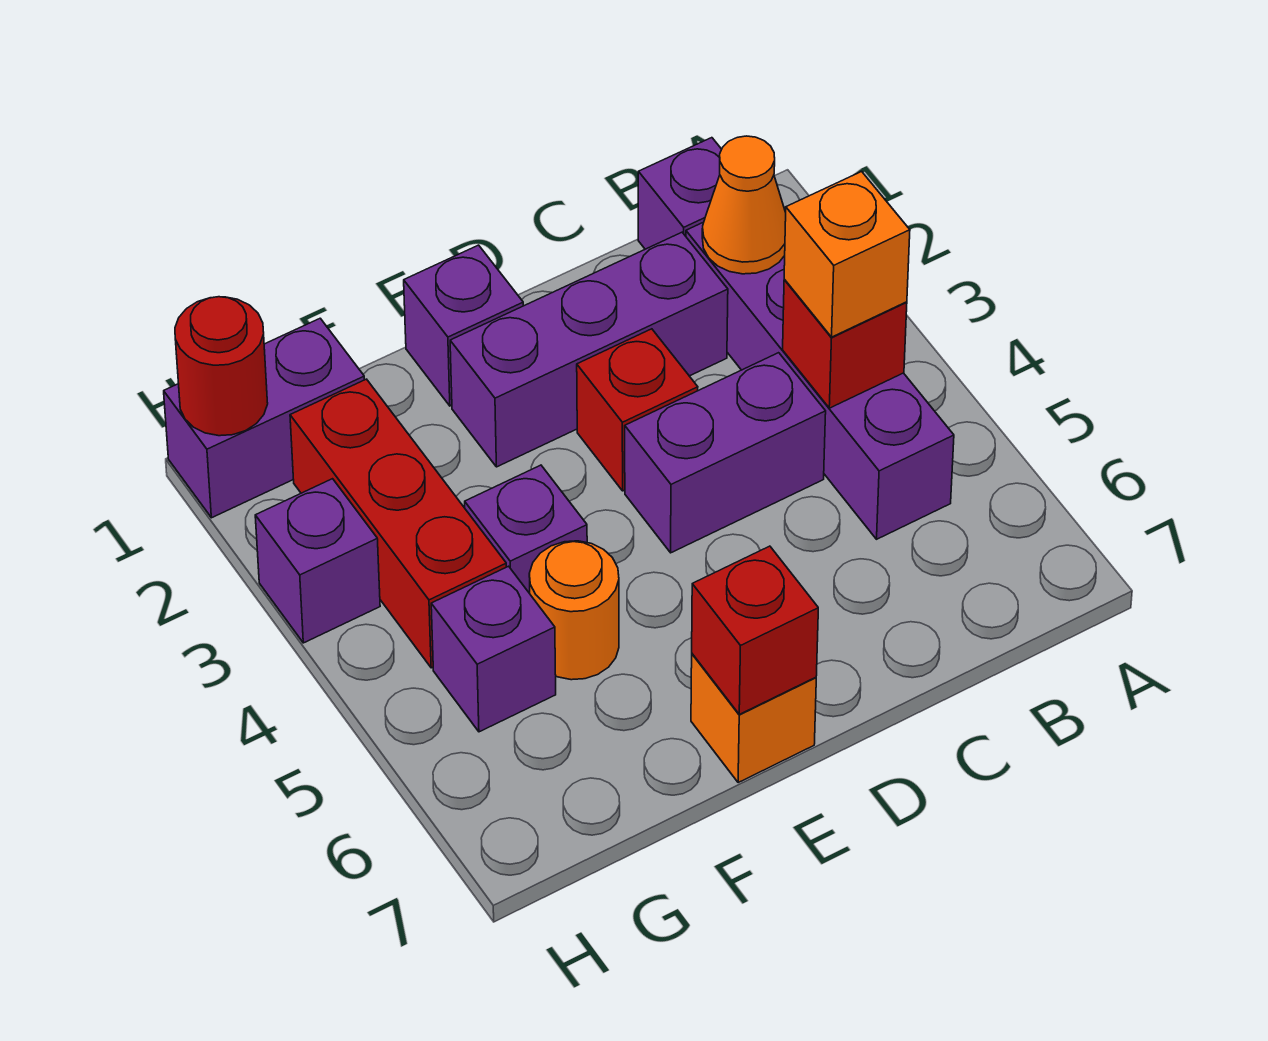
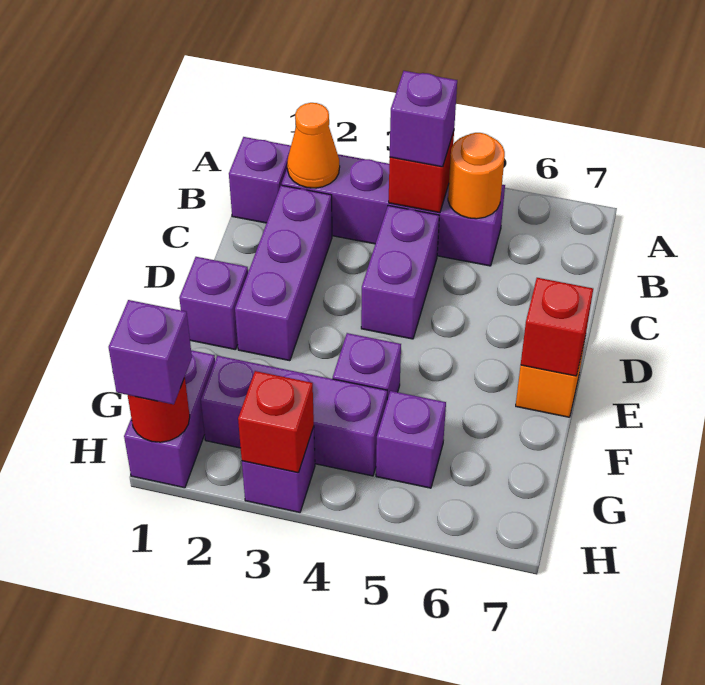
orange 1x1 brick [784,172,910,337] -> purple 1x1 brick [390,71,457,167]
red 1x1 brick [577,329,698,491] -> red 1x1 brick moved to [238,371,314,473]
orange 1x1 round brick [529,541,619,680] -> orange 1x1 round brick moved to [448,133,505,219]
red 1x3 brick [290,379,506,668] -> purple 1x3 brick [201,356,387,476]
none -> purple 1x1 brick [109,300,192,404]

